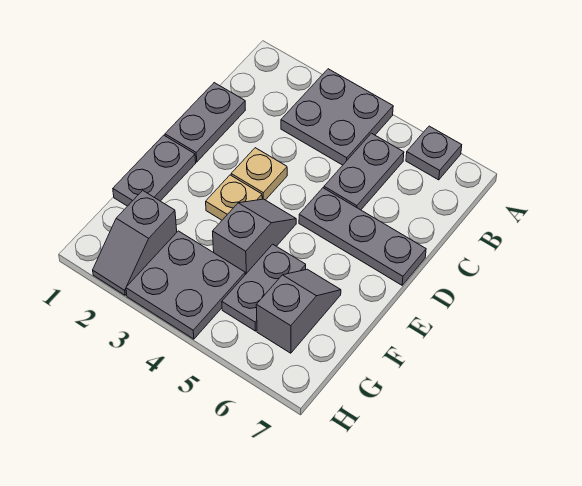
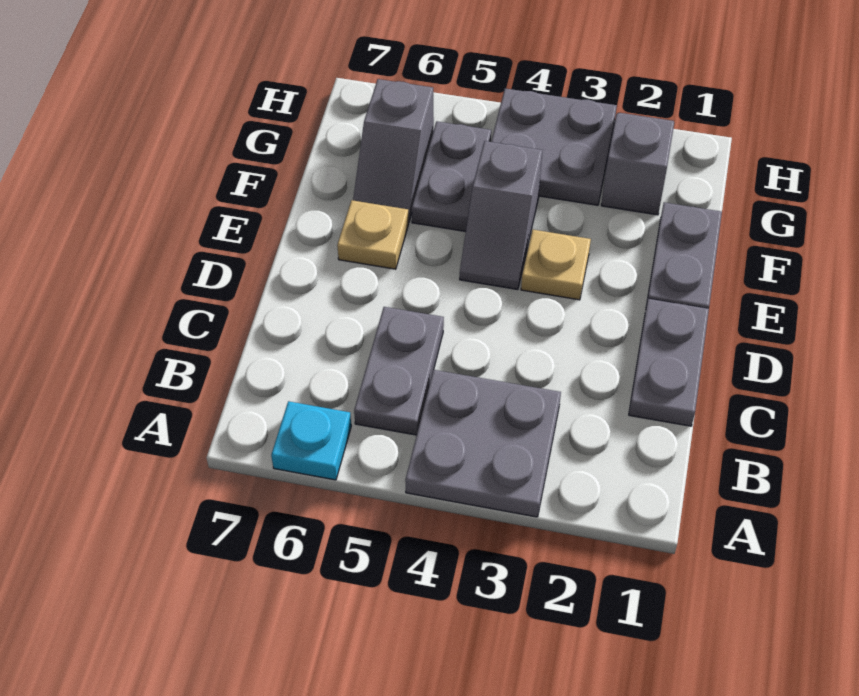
grey 1x1 plate [406,126,462,180] -> cyan 1x1 plate [271,401,351,480]
tan 1x1 plate [231,148,287,200] -> tan 1x1 plate moved to [337,200,409,269]
grey 1x3 plate [299,188,426,285] -> none

